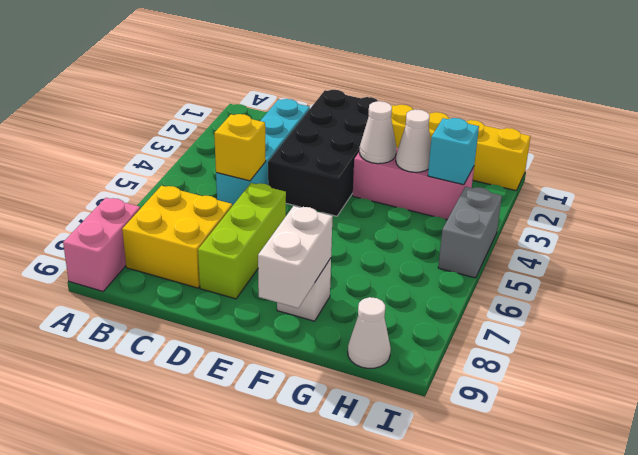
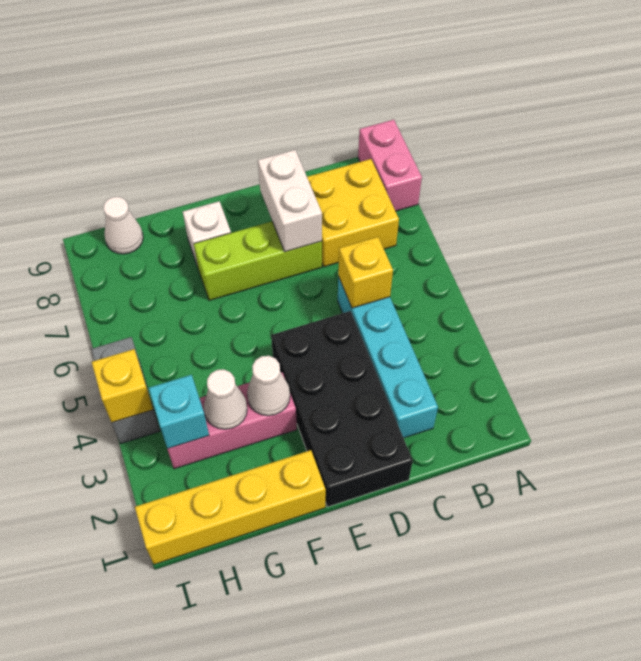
lime 1x3 brick [198,183,286,299] -> lime 1x3 brick turned to [194,221,322,301]
white 1x2 brick [258,206,333,308] -> white 1x2 brick moved to [258,150,322,252]
none -> yellow 1x1 brick [92,349,153,423]

